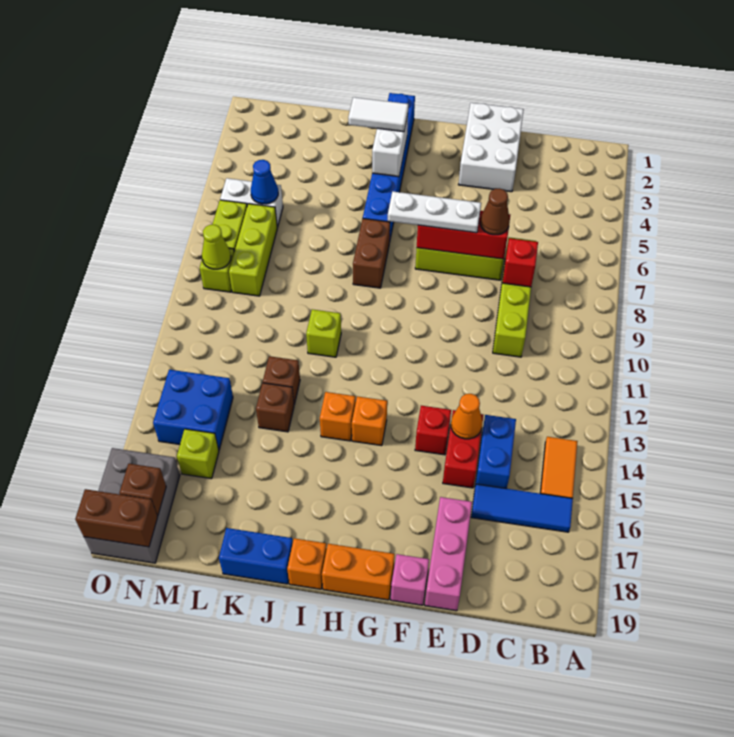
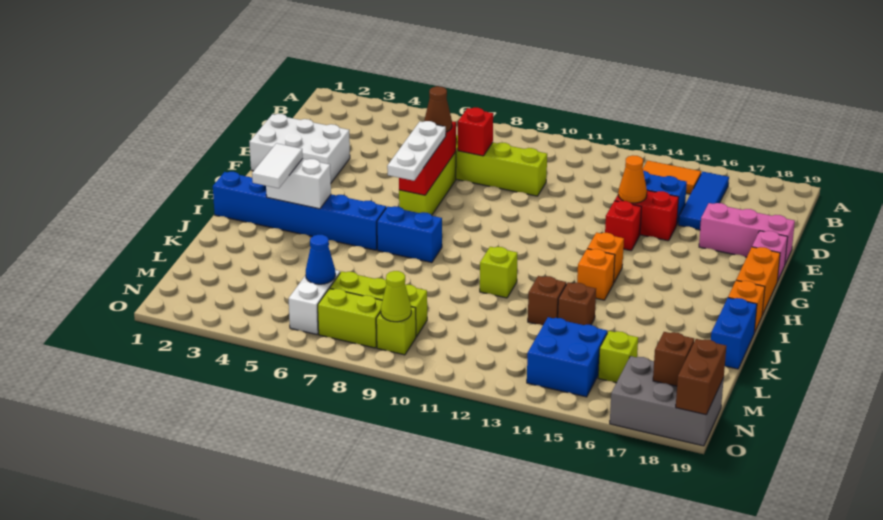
brown 1x2 brick [353,219,390,288] -> blue 1x2 brick [377,206,442,263]

